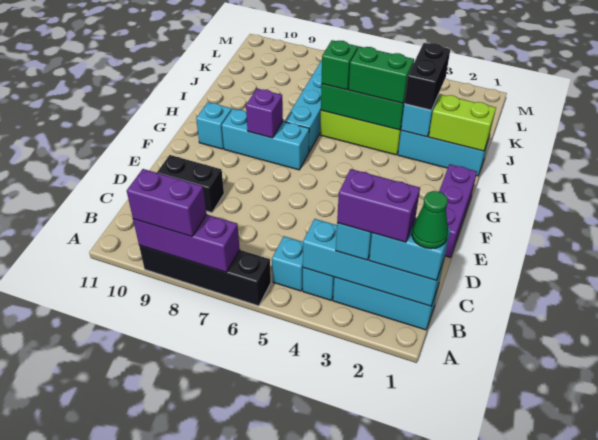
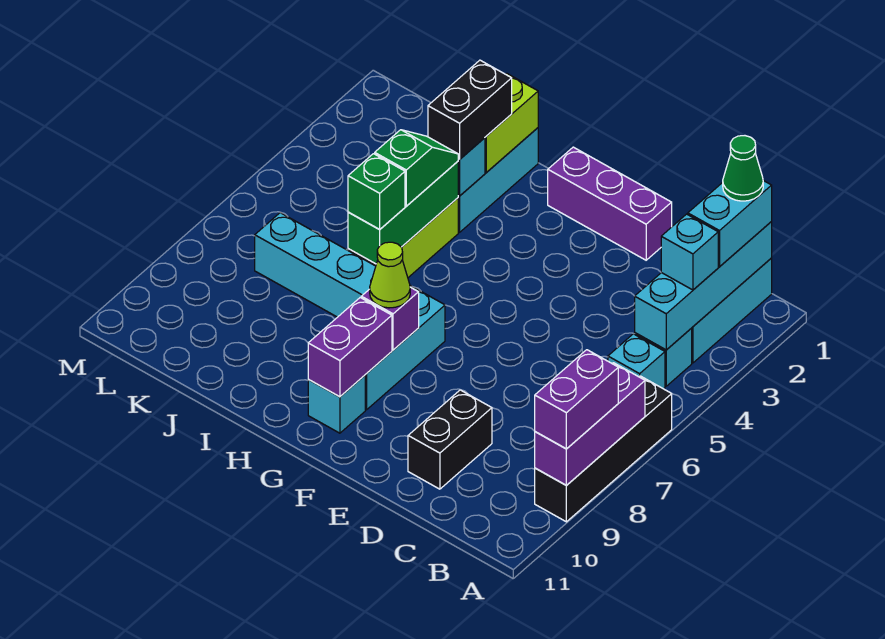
purple 1x2 brick [337,169,420,242] -> purple 1x2 brick moved to [308,298,392,397]
none -> lime 1x1 cone [370,242,410,308]
black 1x2 brick [404,43,450,110] -> black 1x2 brick turned to [428,60,512,159]
green 1x2 brick [349,46,414,103] -> green 1x2 slope [375,130,458,206]

